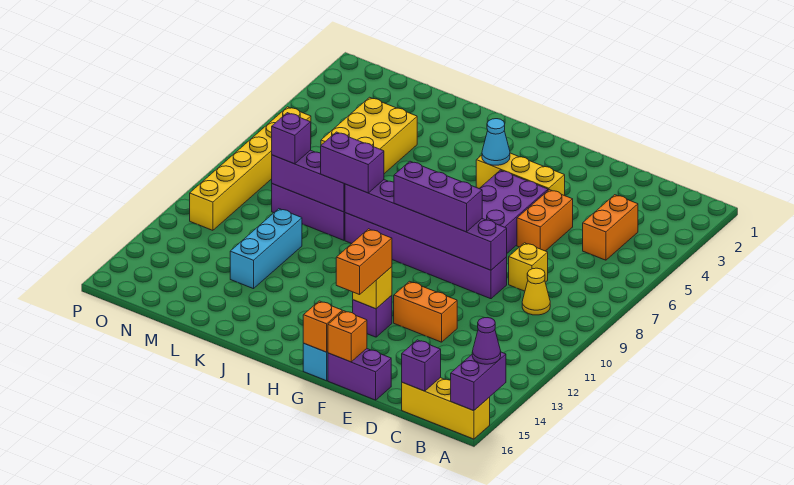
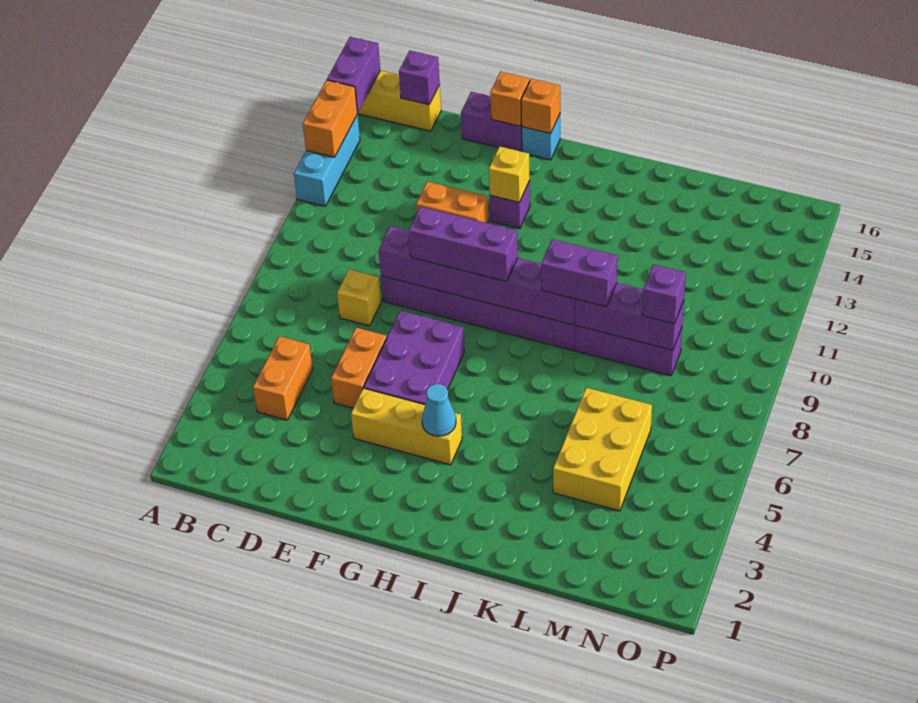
purple 1x1 cone [472,318,501,364] -> none
yellow 1x1 cone [522,268,550,315] -> none
orange 1x2 brick [336,229,392,295] -> orange 1x2 brick moved to [303,80,358,157]
cyan 1x3 brick [230,209,302,289] -> cyan 1x3 brick moved to [294,114,360,206]
yellow 1x6 brick [190,107,311,230] -> none

